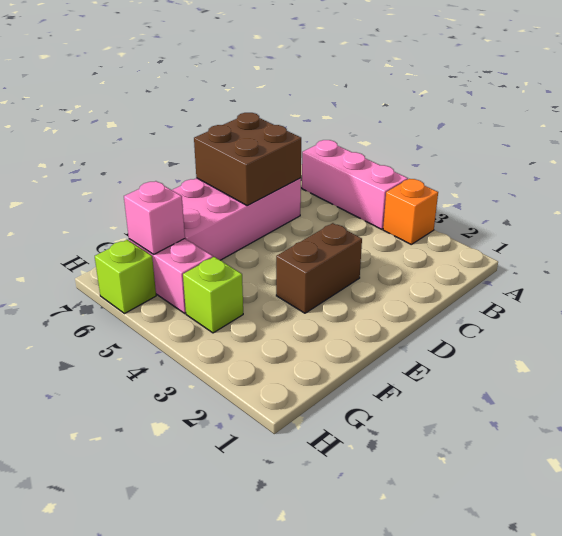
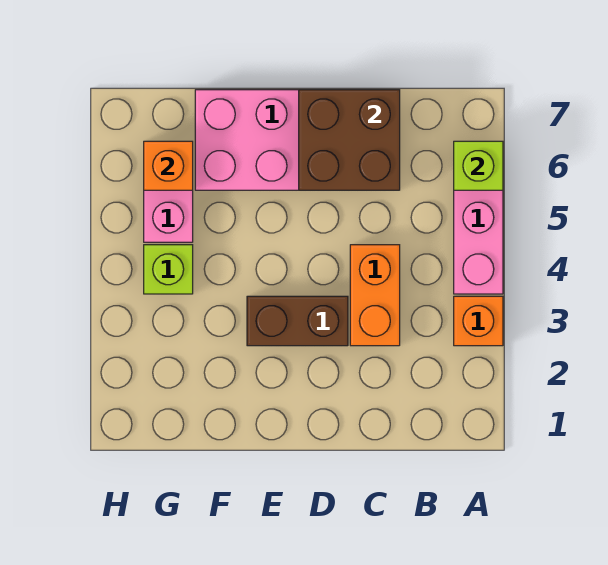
none -> orange 1x2 brick [350,245,400,346]
pink 1x1 brick [124,181,185,254] -> orange 1x1 brick [144,141,193,190]
lime 1x1 brick [95,240,156,313] -> lime 1x1 brick moved to [454,141,503,190]

